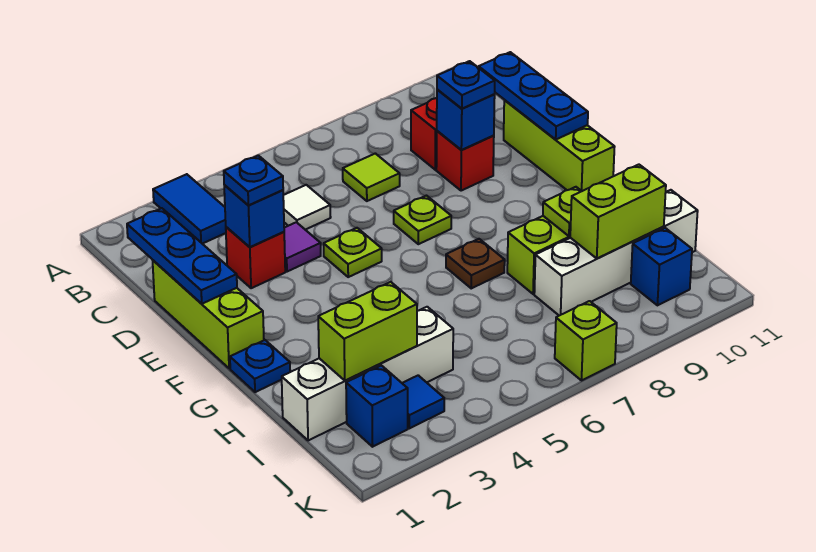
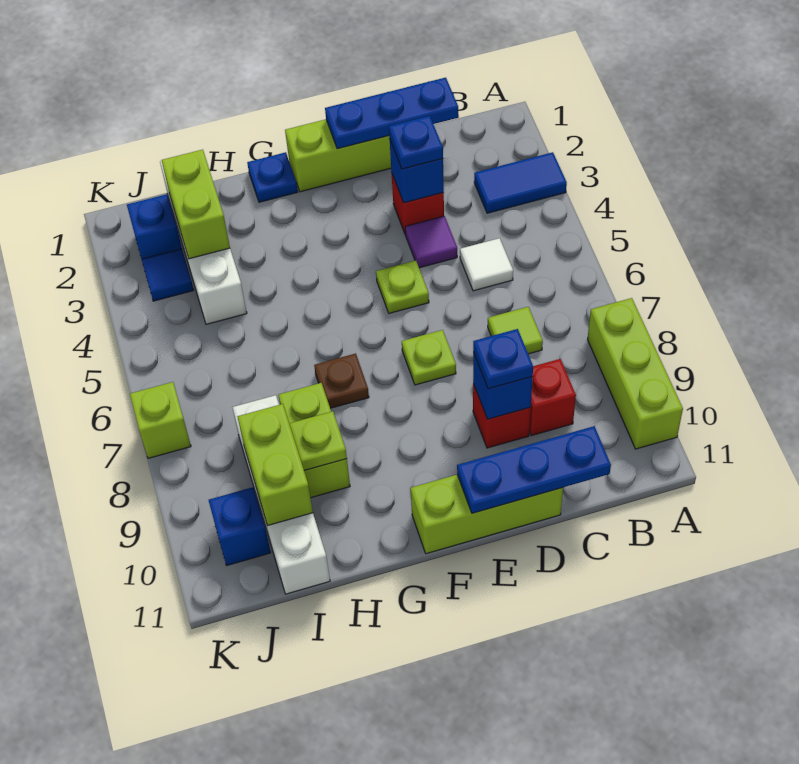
none -> lime 1x3 brick [588,298,683,449]

